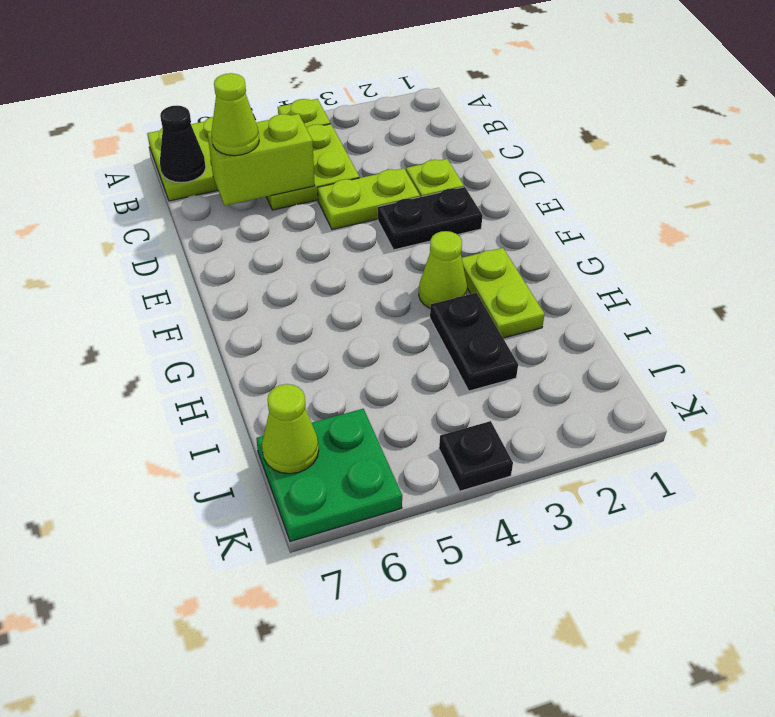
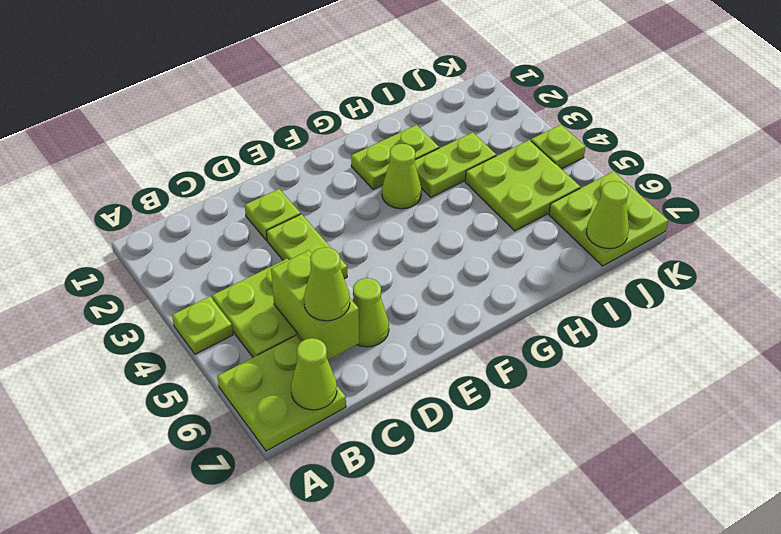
black 1x1 cone [160,106,206,183] -> lime 1x1 cone [291,338,337,410]
none -> lime 1x1 cone [353,278,389,347]
black 1x2 plate [378,187,483,250] -> none
black 1x2 plate [430,293,518,391] -> lime 1x2 plate [415,132,496,197]
none -> lime 2x2 plate [465,140,580,231]
green 2x2 plate [256,409,402,542] -> lime 2x2 plate [549,171,668,266]
black 1x1 plate [439,421,513,491] -> lime 1x1 plate [531,125,585,169]

